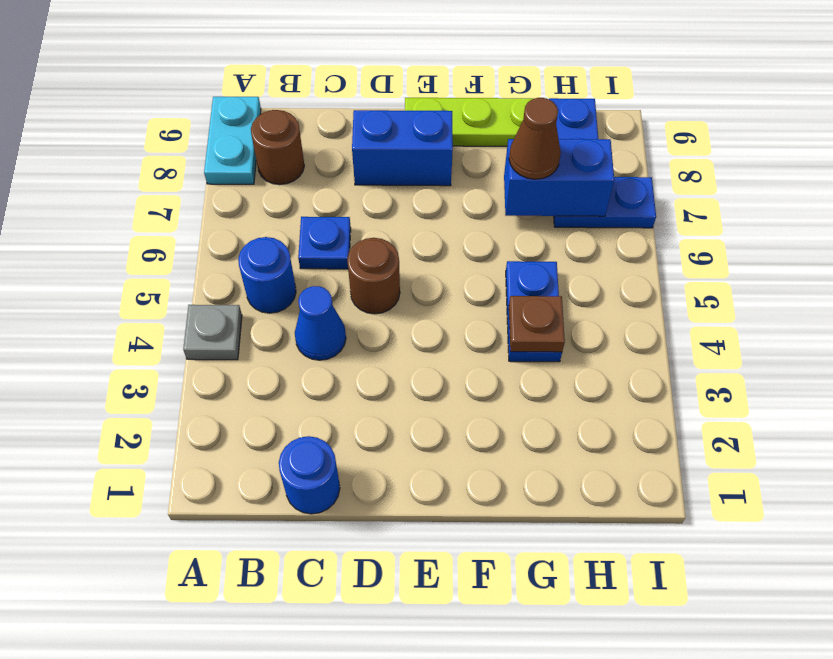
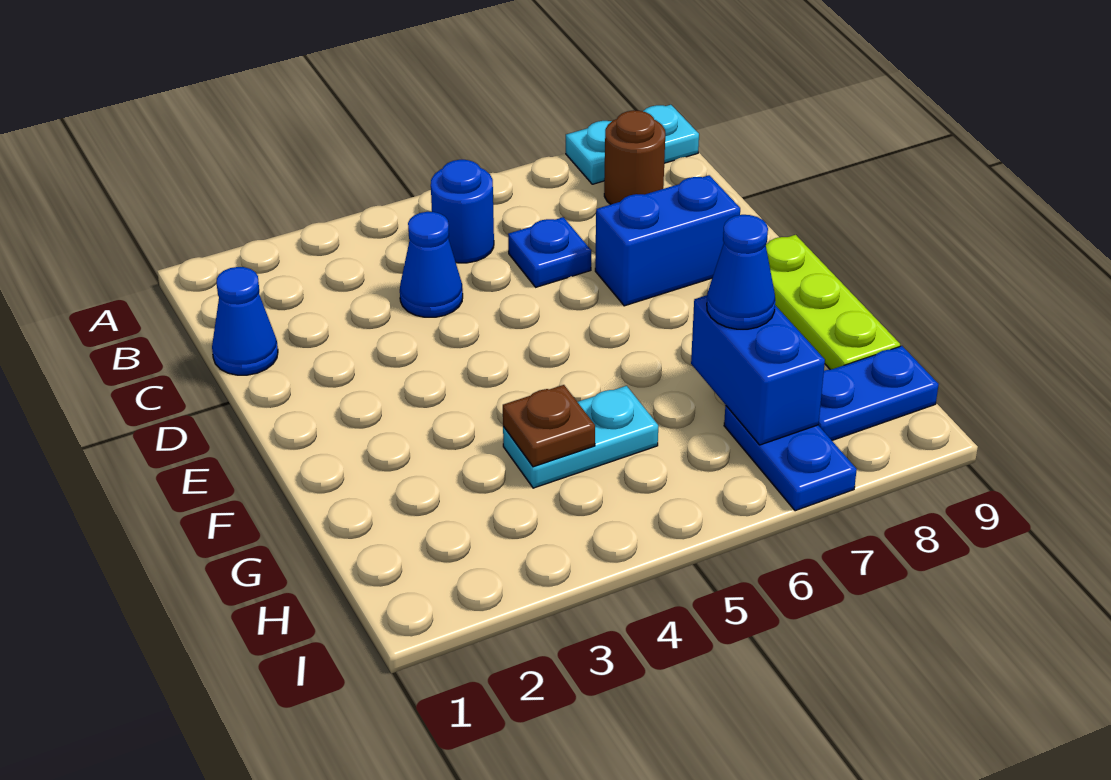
grey 1x1 plate [183,305,242,360] -> none
blue 1x1 round brick [279,436,340,514] -> blue 1x1 cone [212,267,278,375]
brown 1x1 round brick [347,238,400,314] -> none
blue 1x2 brick [352,110,453,186] -> blue 1x2 brick turned to [595,175,740,306]
blue 1x2 plate [506,261,562,362] -> cyan 1x2 plate [503,386,658,488]
brown 1x1 cone [509,98,561,179] -> blue 1x1 cone [707,215,775,329]

